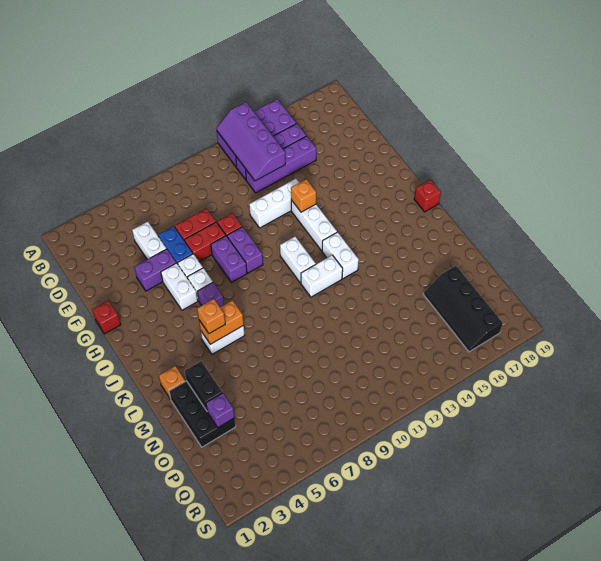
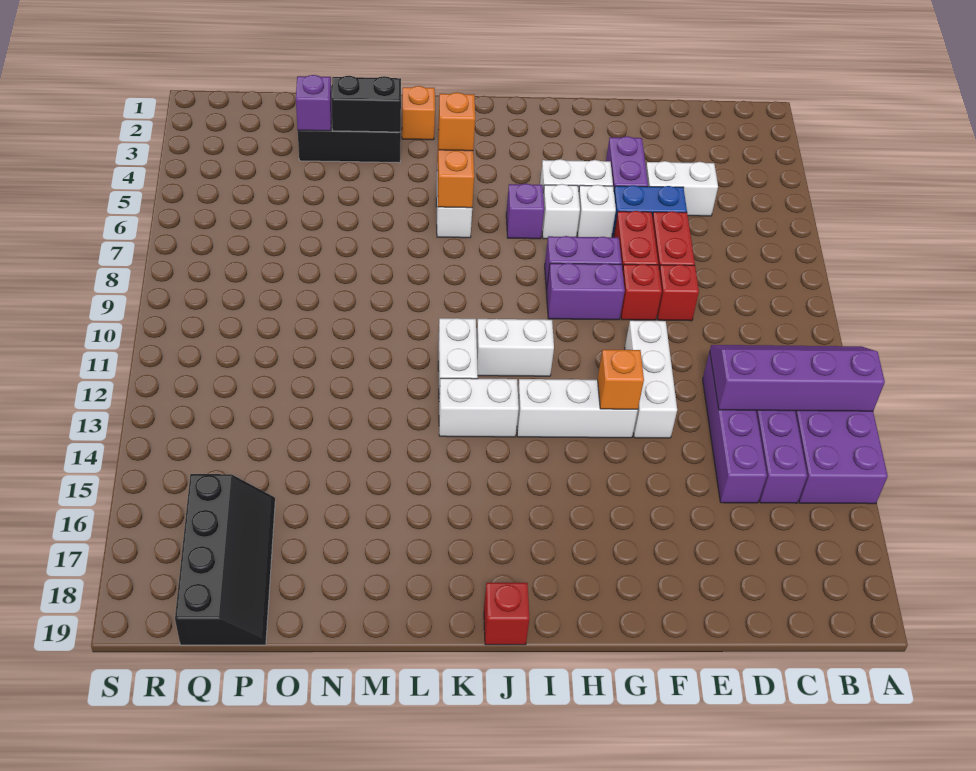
red 1x1 brick [92,301,121,334] -> red 1x1 brick moved to [657,265,699,321]
black 2x4 slope [423,266,503,352] -> black 2x4 slope turned to [175,474,275,645]

